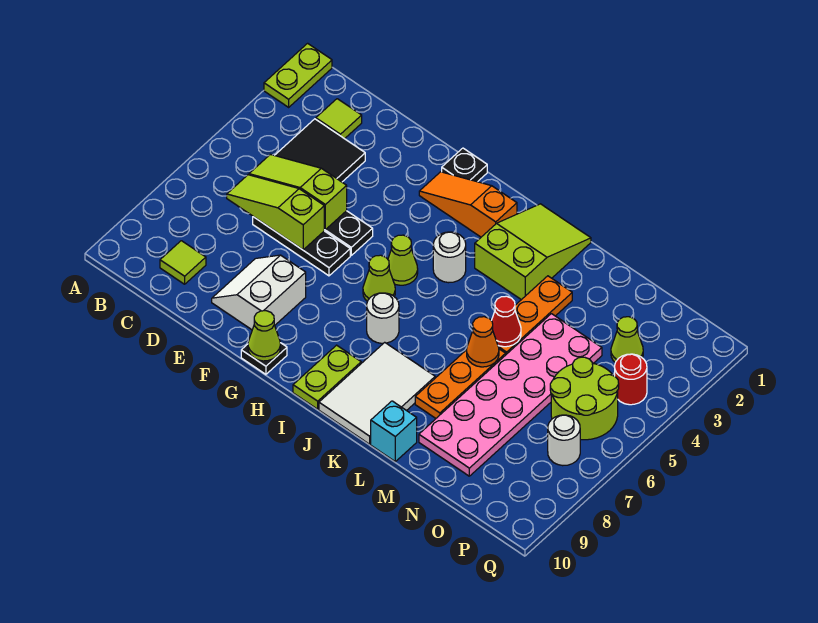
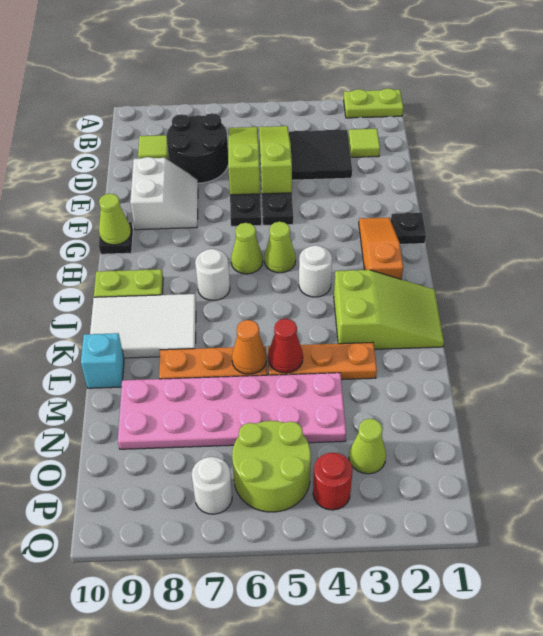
none -> black 2x2 round brick [166,113,228,183]
white 2x2 slope [212,255,306,330] -> white 2x2 slope turned to [130,157,198,230]

